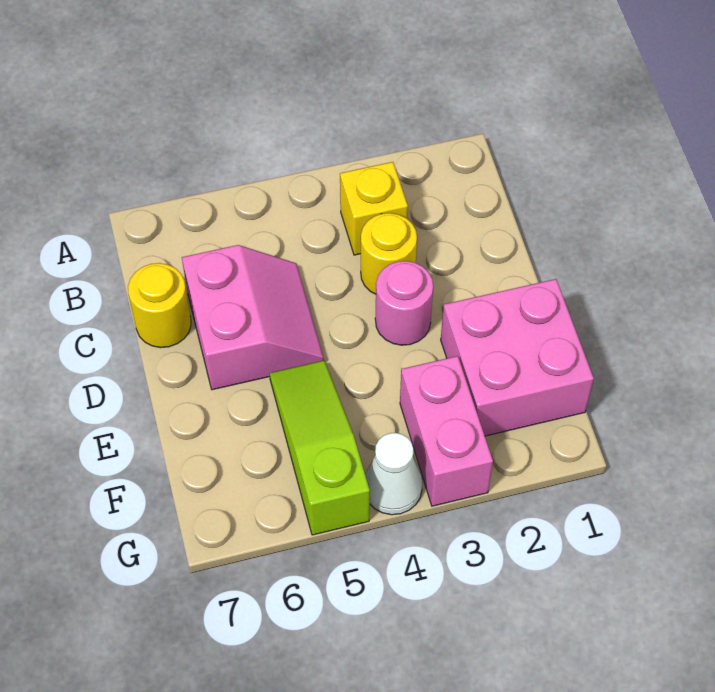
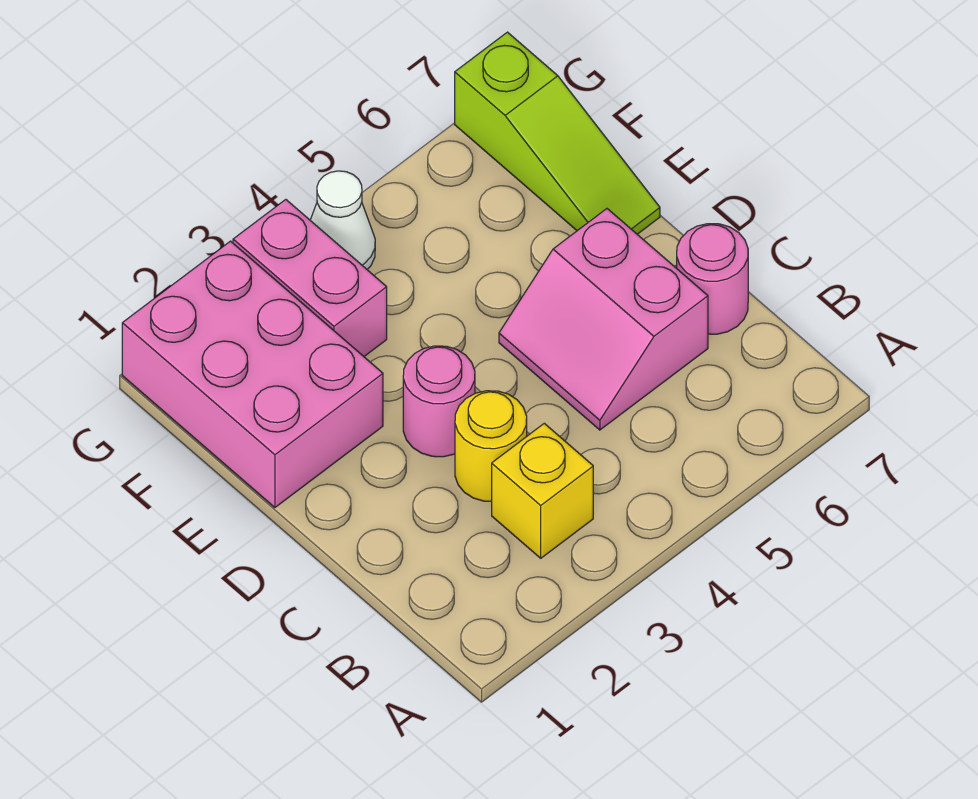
yellow 1x1 round brick [128,263,191,348] -> pink 1x1 round brick [677,224,748,334]
pink 2x2 brick [441,279,594,436] -> pink 2x3 brick [122,241,383,507]
lime 1x3 slope [270,361,370,535] -> lime 1x3 slope moved to [455,32,660,234]

